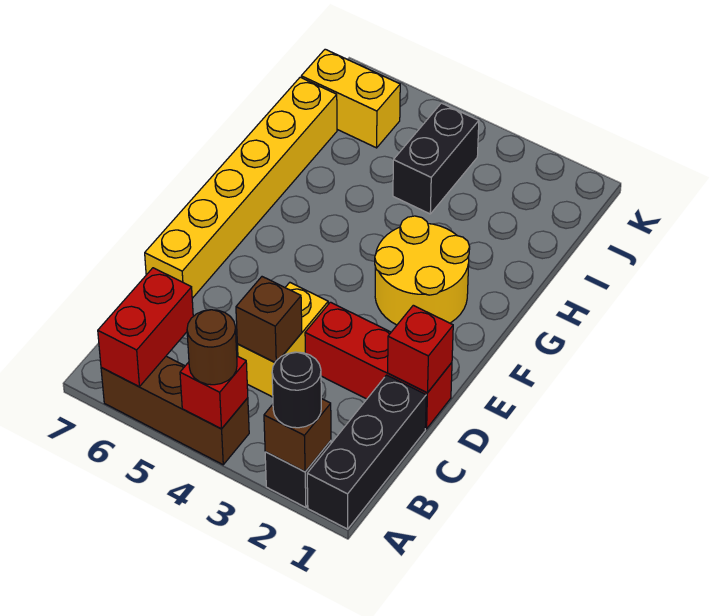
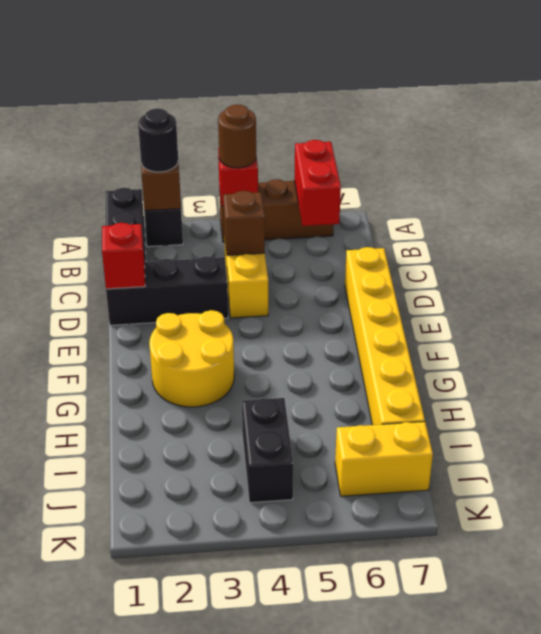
red 1x3 brick [305,302,452,429] -> black 1x3 brick [106,256,228,325]

